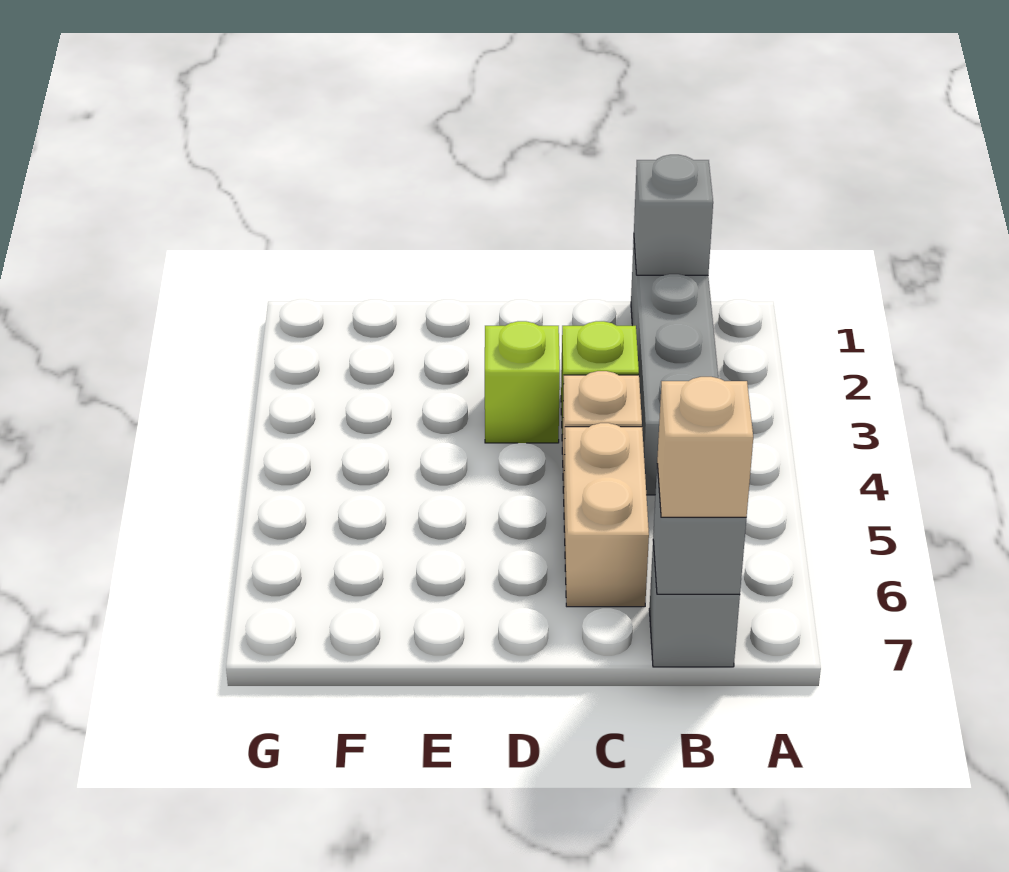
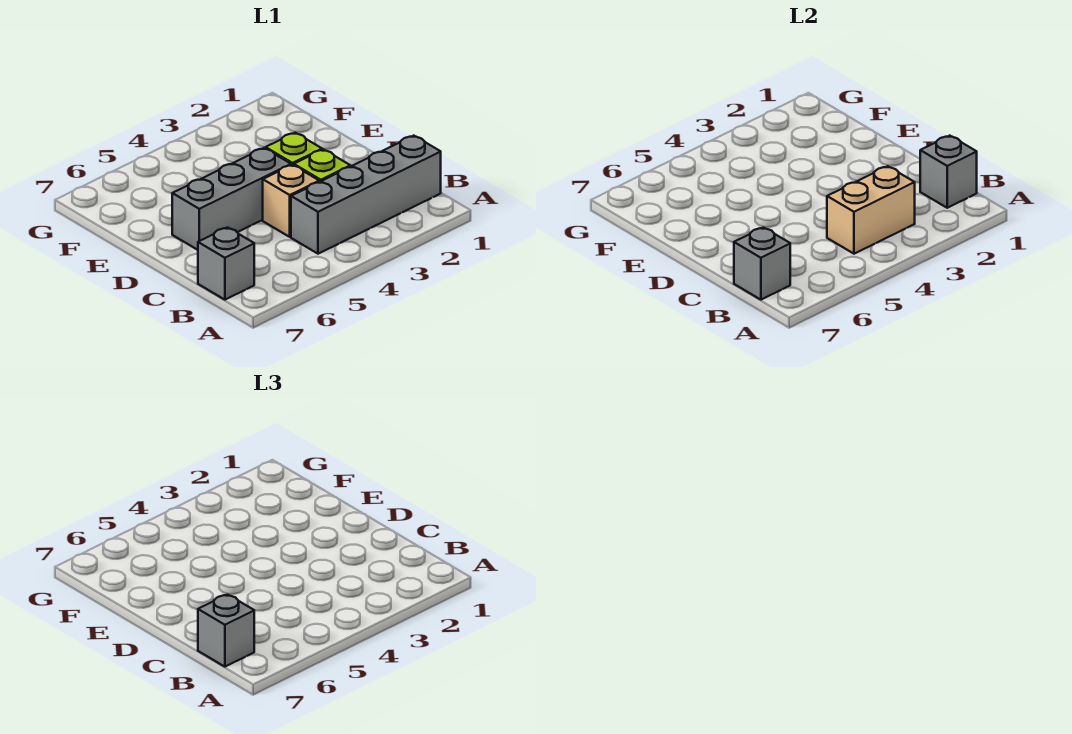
tan 1x1 brick [657,377,753,517] -> grey 1x1 brick [198,595,254,667]
tan 1x2 brick [564,423,649,607] -> tan 1x2 brick moved to [827,166,915,254]
none -> grey 1x3 brick [172,148,291,250]

